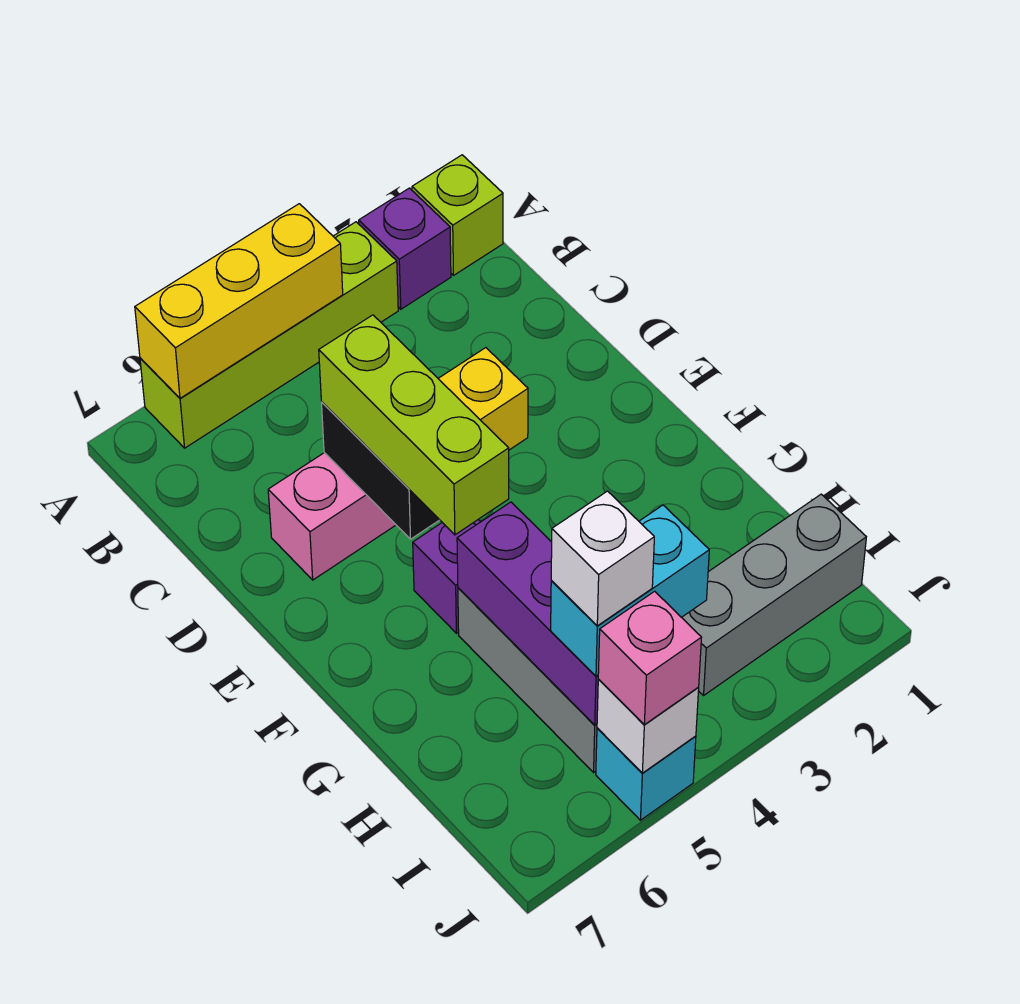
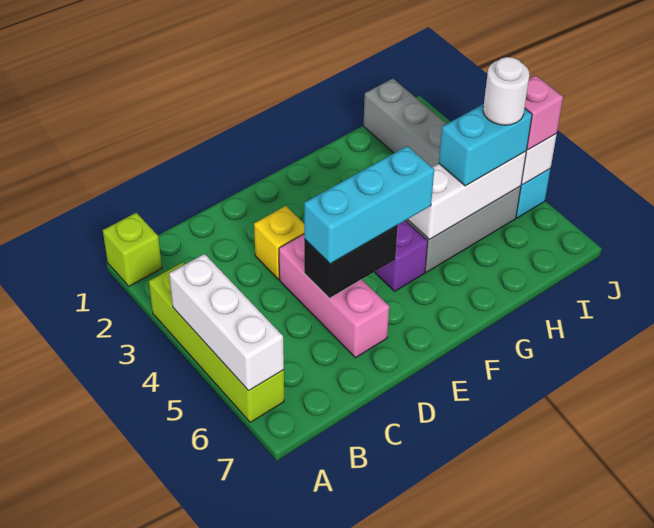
purple 1x1 brick [359,188,451,309] -> none
yellow 1x3 brick [135,204,343,398] -> white 1x3 brick [169,254,284,391]
lime 1x3 brick [319,315,509,535] -> cyan 1x3 brick [304,146,434,264]
purple 1x3 brick [457,502,598,725] -> white 1x3 brick [407,151,526,240]
cyan 1x2 brick [551,505,709,676] -> cyan 1x2 brick turned to [439,104,532,186]
white 1x1 brick [551,491,654,626] -> white 1x1 round brick [483,57,529,125]

